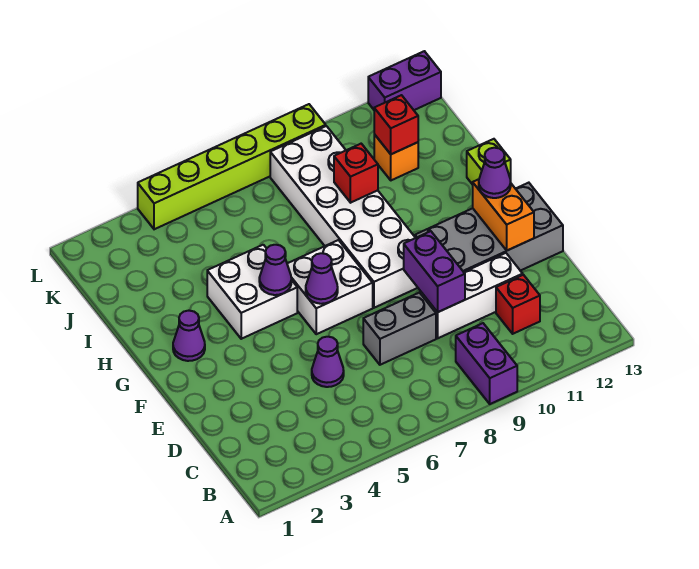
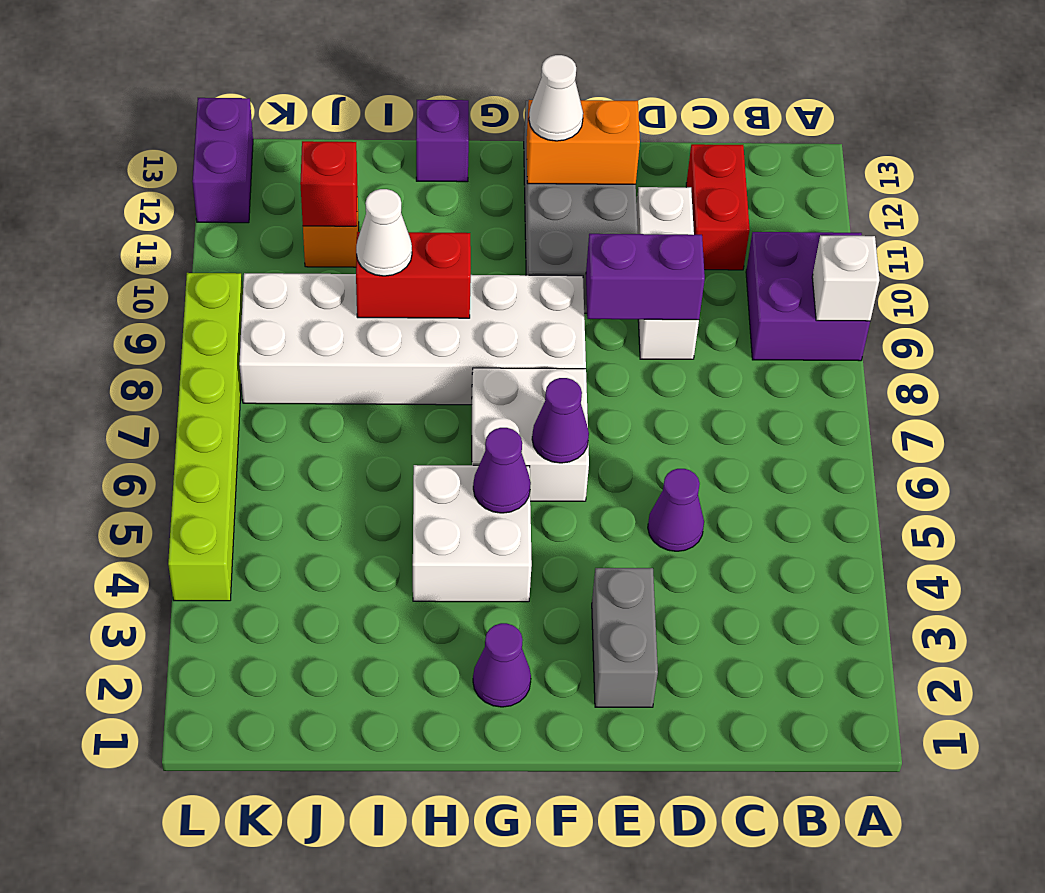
purple 1x2 brick [456,323,517,404] -> purple 2x2 brick [746,232,870,361]
none -> white 1x1 brick [812,236,879,321]
red 1x1 brick [496,275,540,334] -> red 1x2 brick [686,144,750,270]
grey 1x2 brick [363,293,436,365] -> grey 1x2 brick moved to [592,568,658,707]
purple 1x1 cone [479,148,511,198] -> white 1x1 cone [529,55,583,141]
lime 1x1 brick [467,139,511,185] -> purple 1x1 brick [416,100,469,182]
red 1x1 brick [334,144,378,203] -> red 1x2 brick [356,232,471,318]
none -> white 1x1 cone [356,189,412,276]

